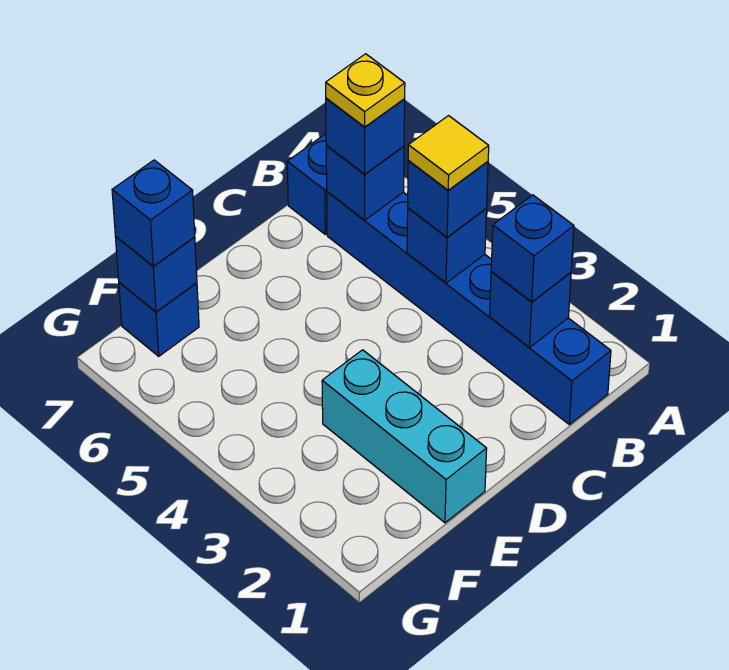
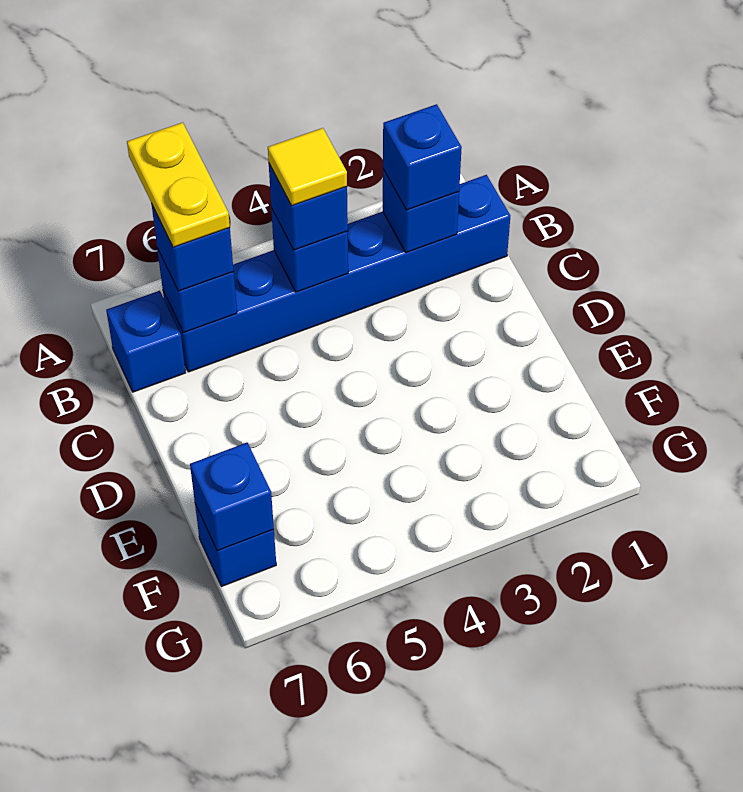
yellow 1x1 plate [326,54,405,127] -> yellow 1x2 plate [127,122,230,247]
cyan 1x3 brick [322,350,487,523] -> none
blue 1x1 brick [112,160,195,266] -> none

